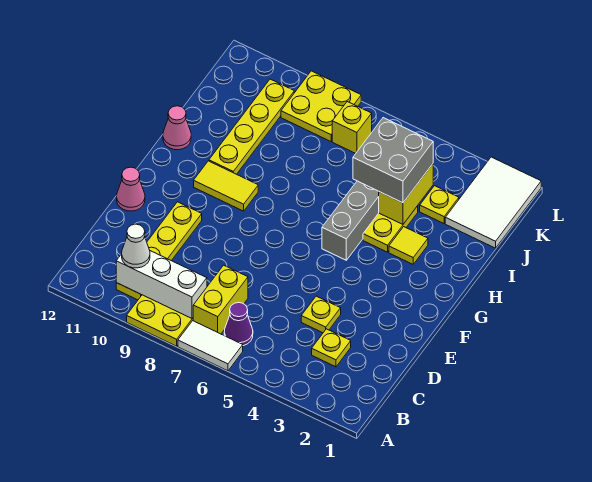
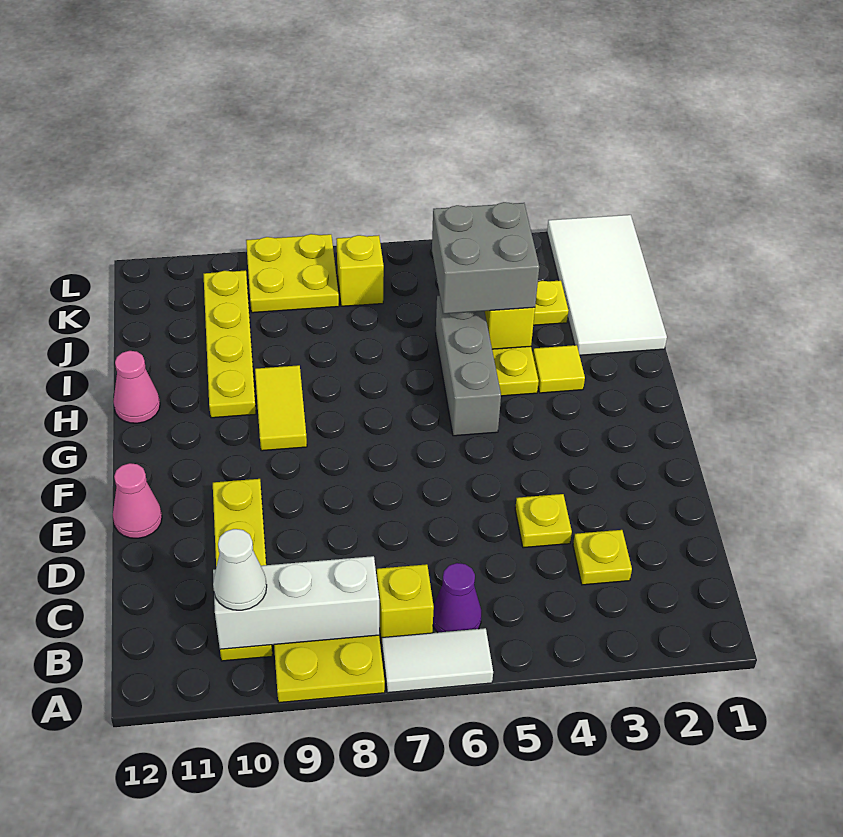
yellow 1x2 brick [193,265,248,334] -> yellow 1x1 brick [377,564,434,644]
yellow 1x2 tile [194,161,258,211] -> yellow 1x2 tile turned to [255,365,307,451]
white 2x3 tile [445,157,541,248] -> white 2x4 tile [547,215,667,355]

